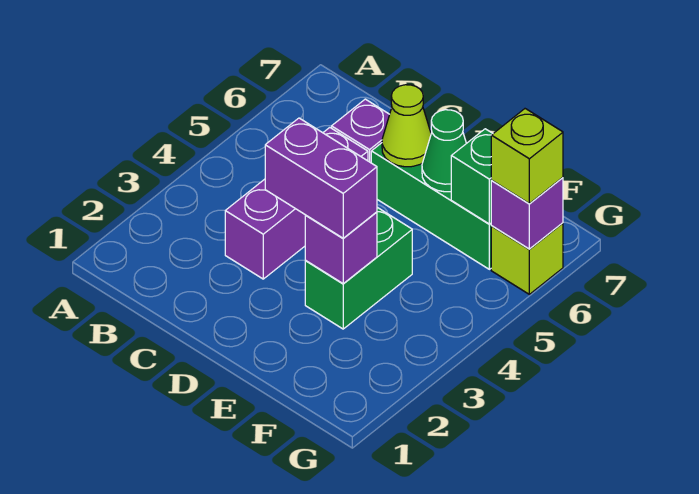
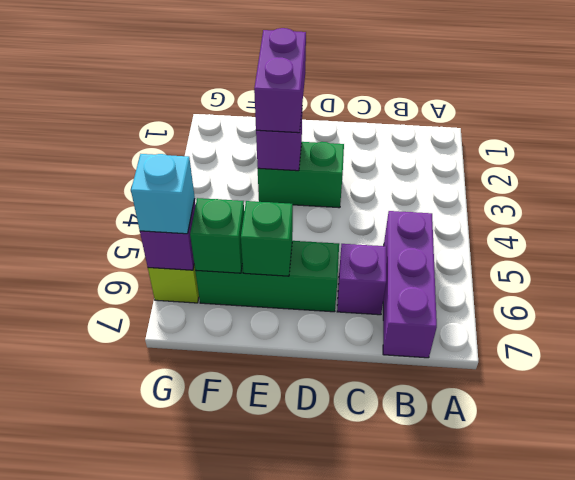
purple 1x3 brick [225,128,368,279] -> purple 1x3 brick moved to [383,211,437,358]
purple 1x2 brick [265,118,377,238] -> purple 1x2 brick turned to [254,28,306,133]
lime 1x1 cone [382,85,431,167] -> none
green 1x2 brick [305,207,412,329] -> green 1x2 brick turned to [258,142,344,208]
green 1x1 cone [422,110,466,192] -> green 1x1 brick [241,201,293,276]
lime 1x1 brick [491,109,563,204] -> cyan 1x1 brick [131,154,195,234]

